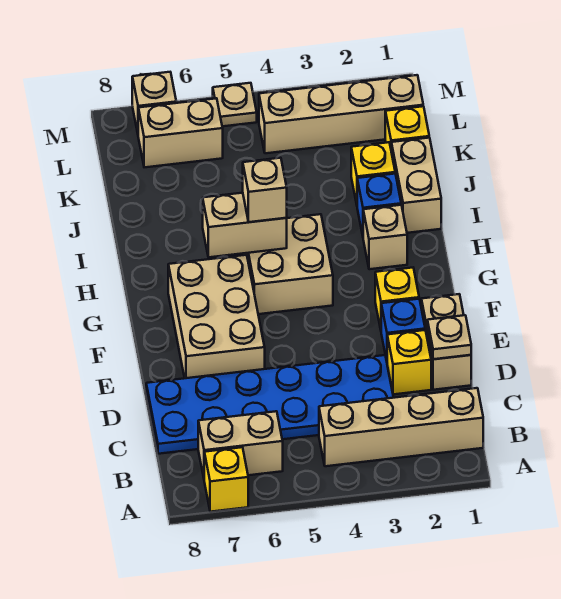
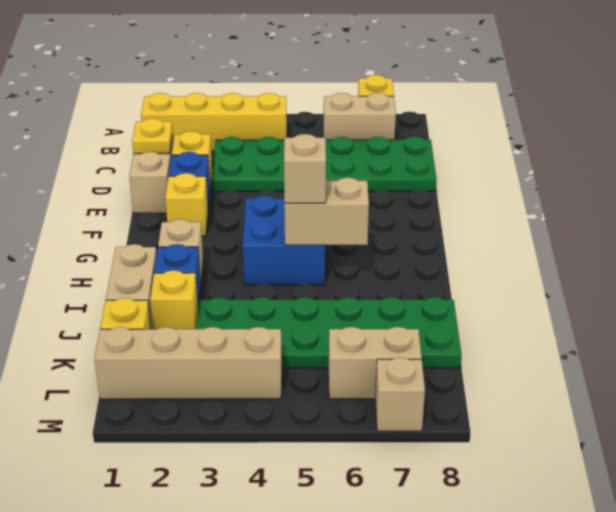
tan 1x4 brick [319,388,483,466] -> yellow 1x4 brick [141,93,287,151]
blue 2x6 plate [146,355,393,454] -> green 2x6 plate [211,137,437,192]
tan 1x1 plate [427,315,471,359] -> yellow 1x1 plate [132,118,173,154]
tan 2x3 brick [168,255,265,378] -> none
tan 2x2 brick [243,214,333,314] -> blue 2x2 brick [243,196,325,285]
none -> green 2x6 plate [196,297,462,368]
tan 1x1 plate [213,83,257,126] -> none

